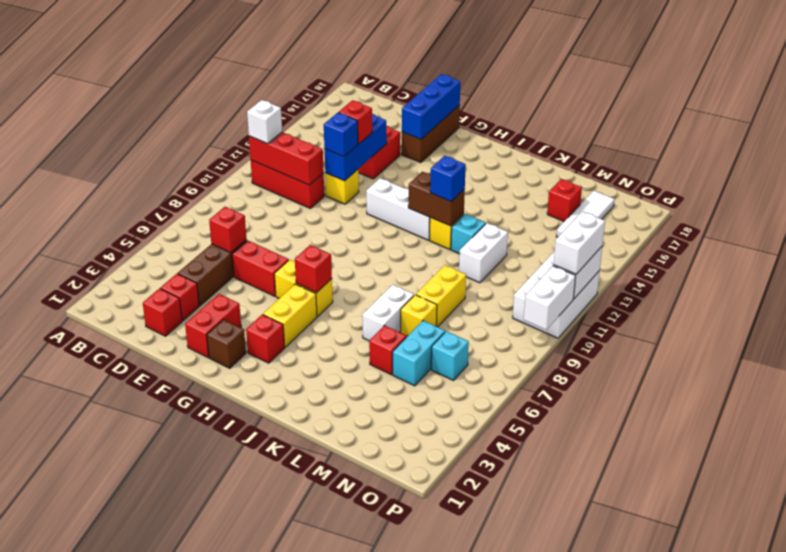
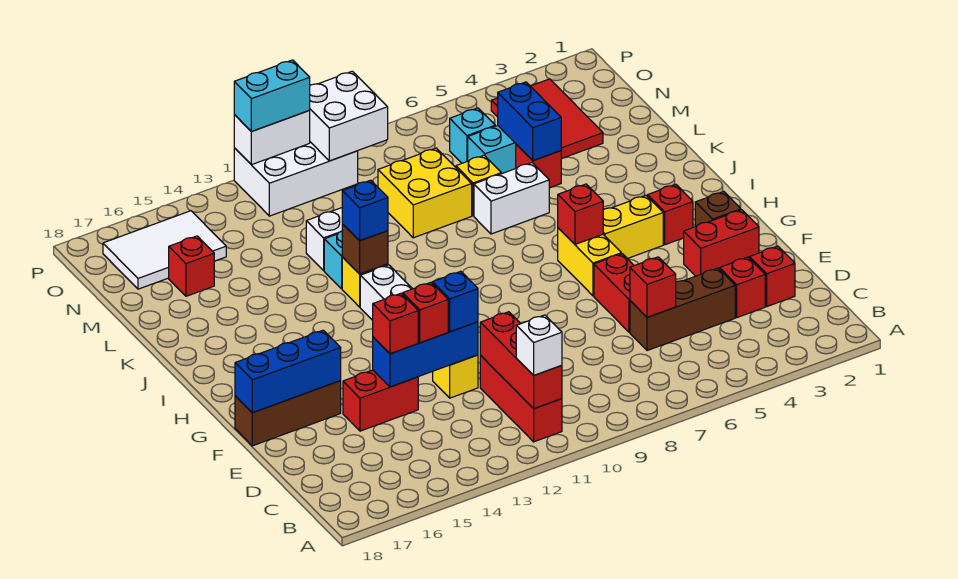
none -> red 1x1 brick [373,293,418,354]
brown 1x2 brick [408,172,465,226] -> brown 1x1 brick [342,224,388,274]
none -> blue 1x2 brick [498,82,561,161]
yellow 1x2 brick [416,265,466,327] -> yellow 2x2 brick [378,148,472,238]
none -> red 2x3 tile [491,79,603,159]
white 1x3 tile [556,191,615,237] -> white 2x3 tile [103,211,226,289]
white 1x2 brick [524,266,576,330] -> white 2x2 brick [309,71,388,161]
white 1x2 brick [554,211,605,274] -> cyan 1x2 brick [234,60,310,132]

